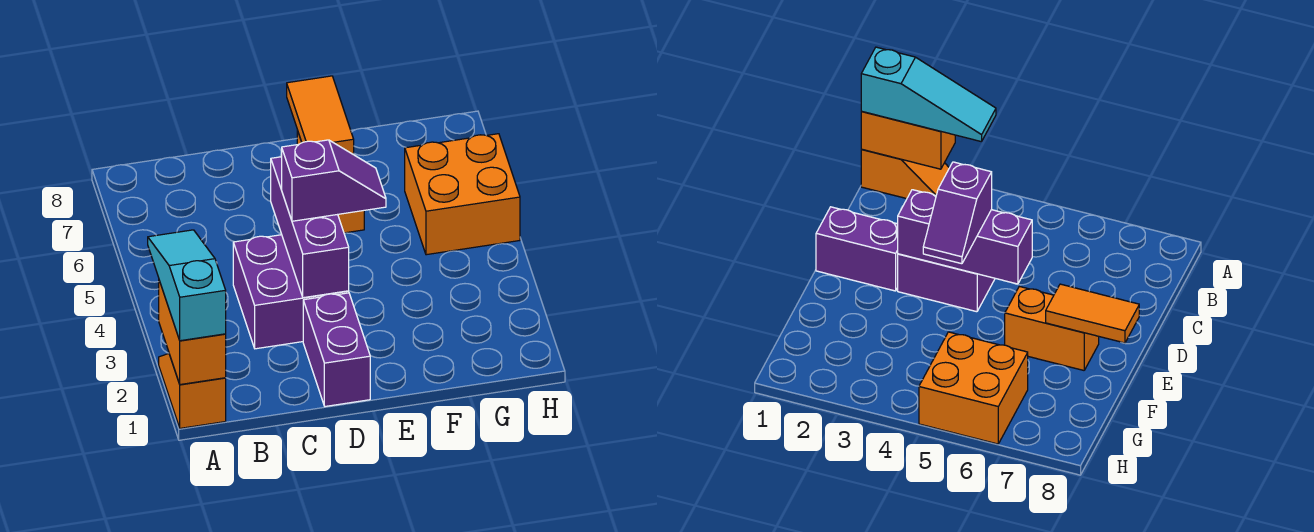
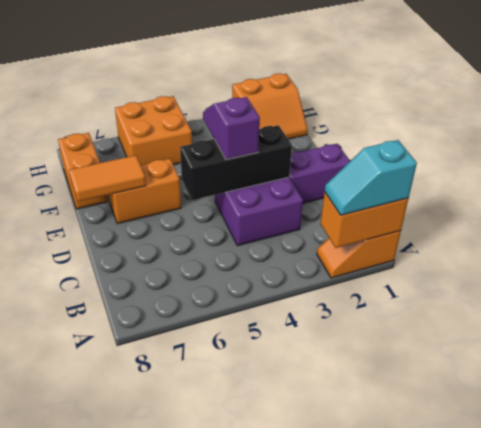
cyan 1x3 slope [148,230,226,341] -> cyan 1x2 slope [325,140,417,215]
purple 1x3 brick [271,157,349,298] -> black 1x3 brick [180,125,292,200]
none -> orange 1x2 brick [58,133,108,209]
none -> orange 2x2 slope [232,73,307,139]

